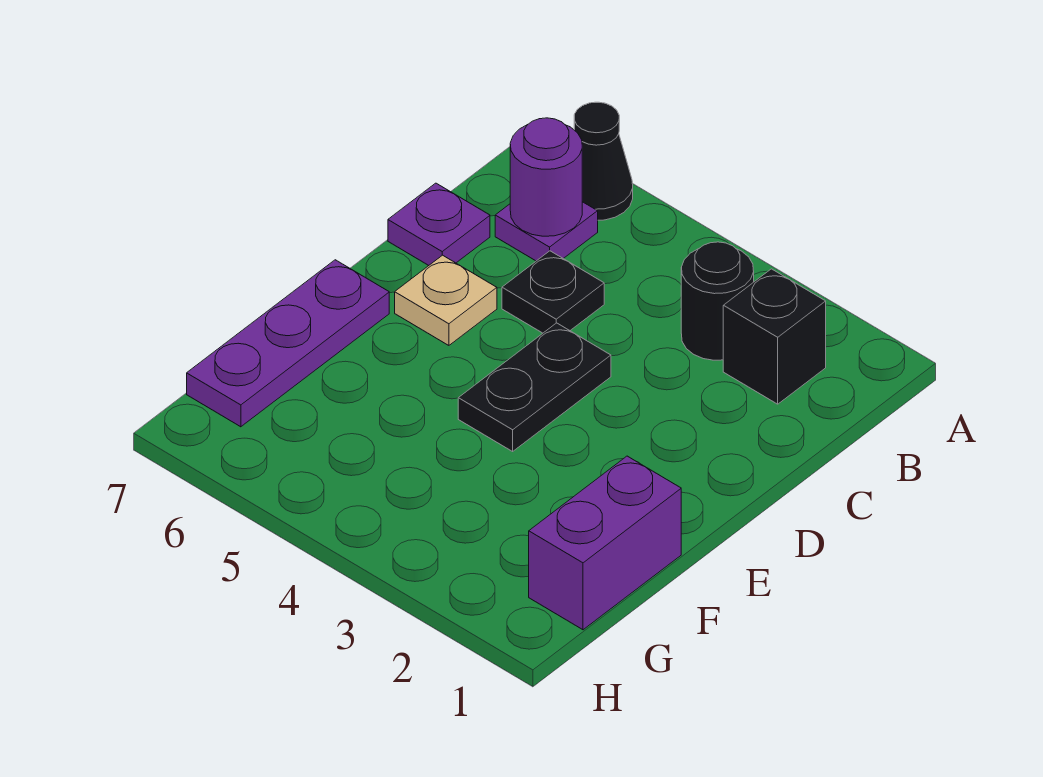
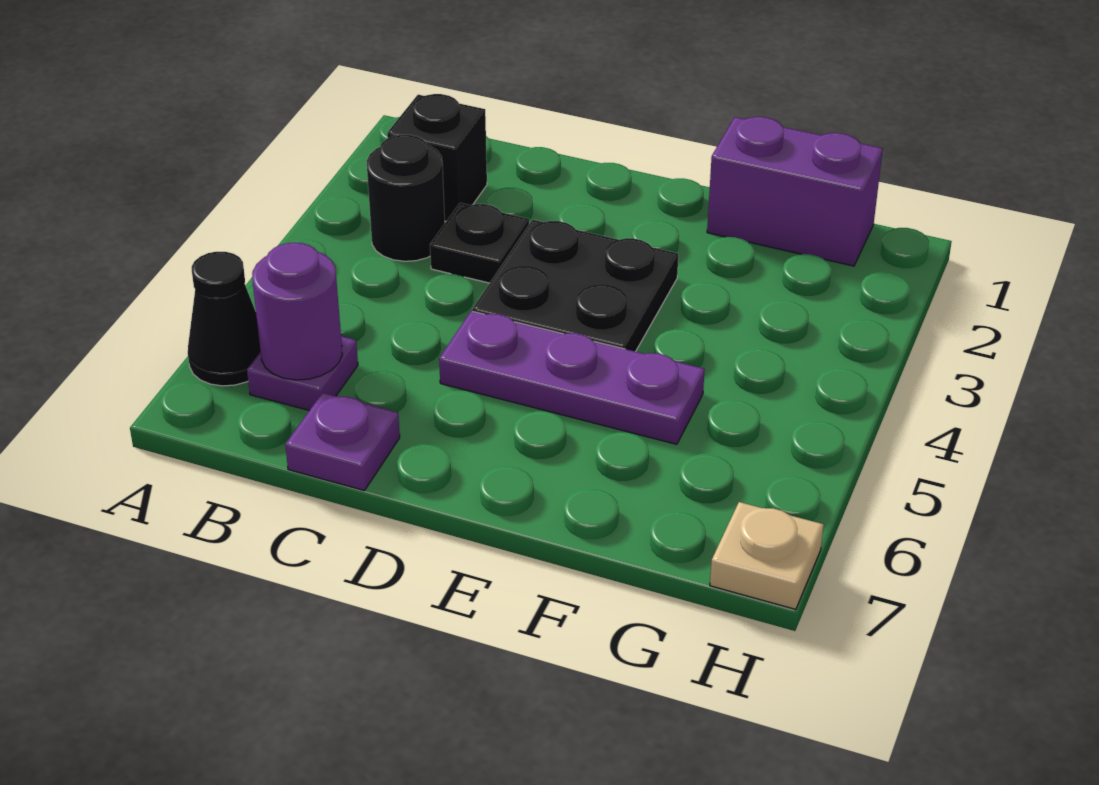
black 1x1 plate [502,251,604,333] -> black 1x1 plate moved to [430,203,529,283]
black 1x2 plate [458,323,611,451] -> black 2x2 plate [472,220,678,352]
tan 1x1 plate [395,255,497,345] -> tan 1x1 plate moved to [710,502,824,609]
purple 1x3 plate [187,260,389,427] -> purple 1x3 plate moved to [439,311,705,444]

